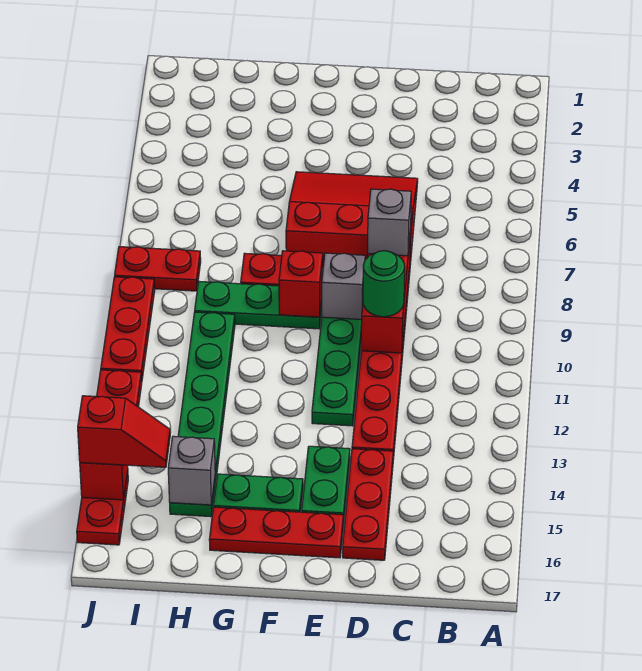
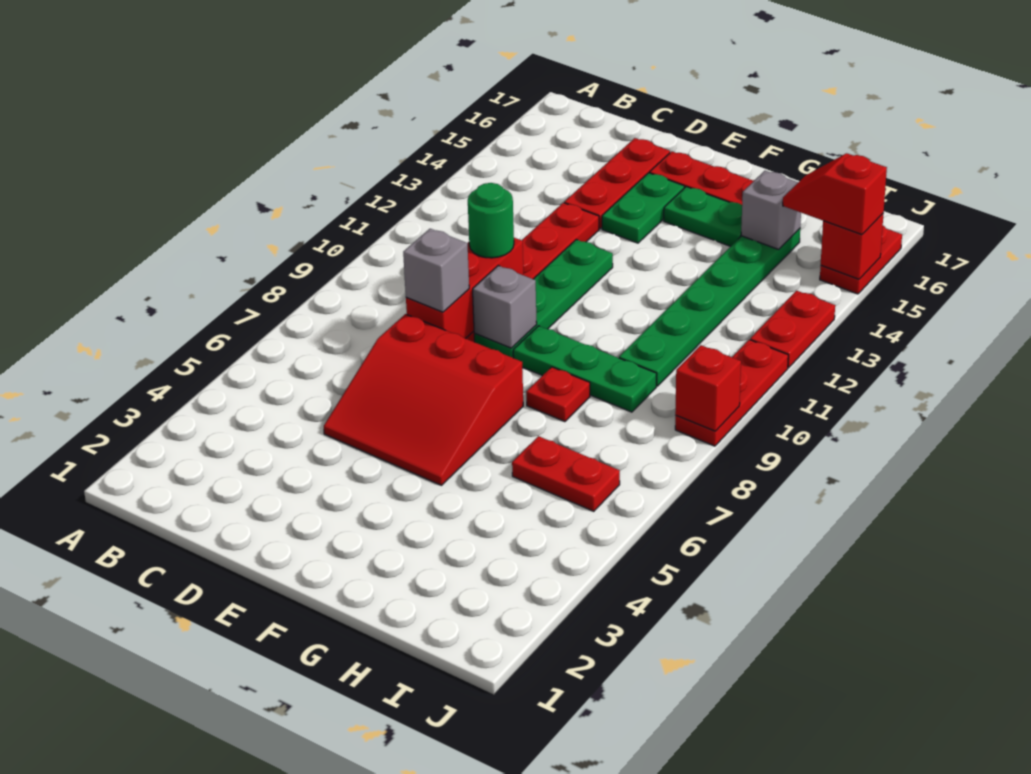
red 1x1 brick [279,251,323,317] -> red 1x1 brick moved to [675,345,741,431]
red 1x2 plate [115,247,201,291] -> red 1x2 plate moved to [512,436,620,511]

